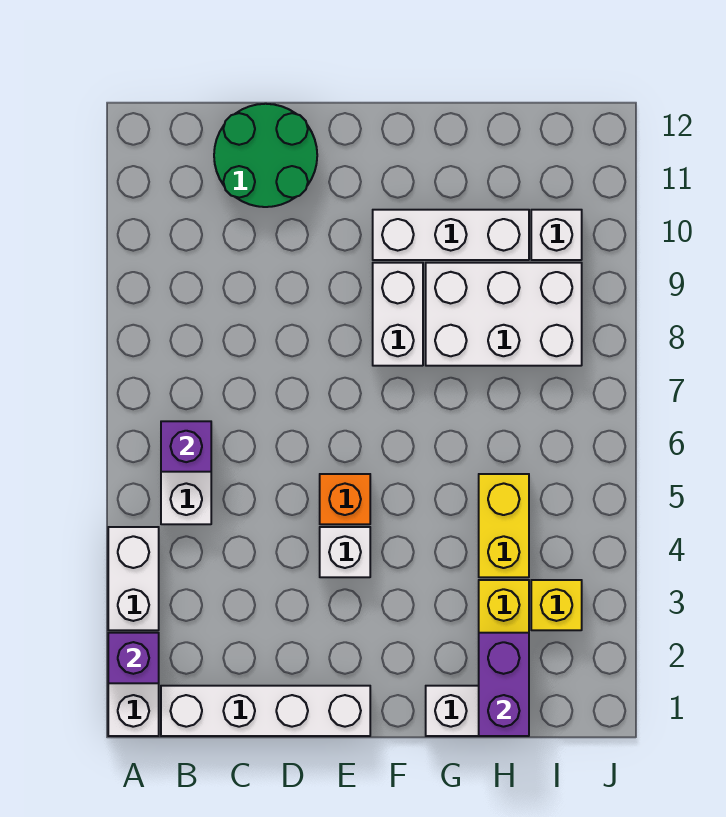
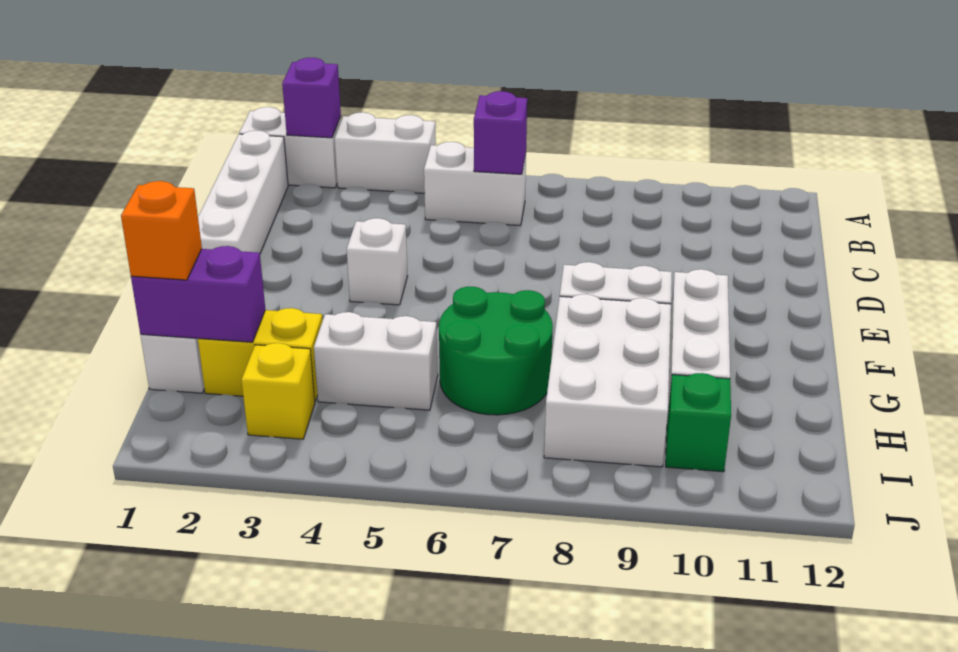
green 2x2 round brick [214,104,317,207] -> green 2x2 round brick moved to [439,287,553,415]
orange 1x1 brick [320,474,370,524] -> orange 1x1 brick moved to [121,181,202,280]
yellow 1x2 brick [479,474,529,577] -> white 1x2 brick [314,312,438,410]
white 1x1 brick [531,210,582,260] -> green 1x1 brick [666,373,731,472]

